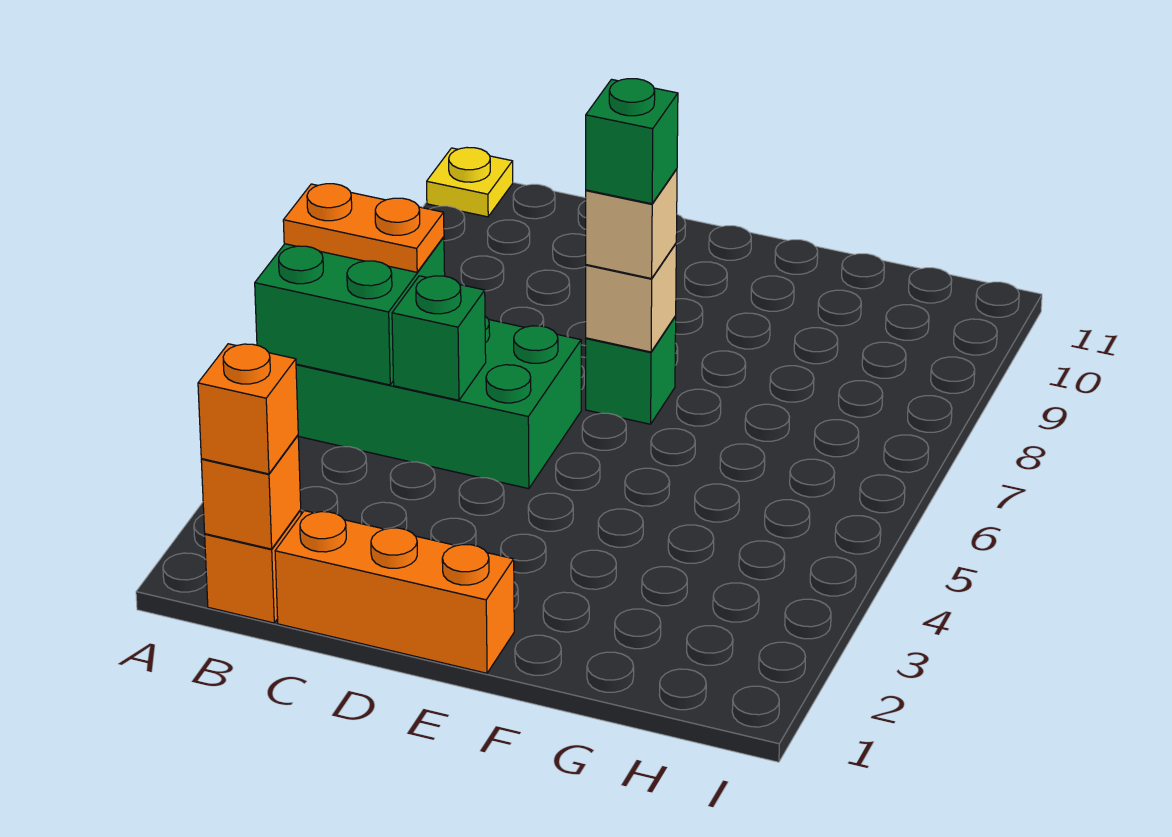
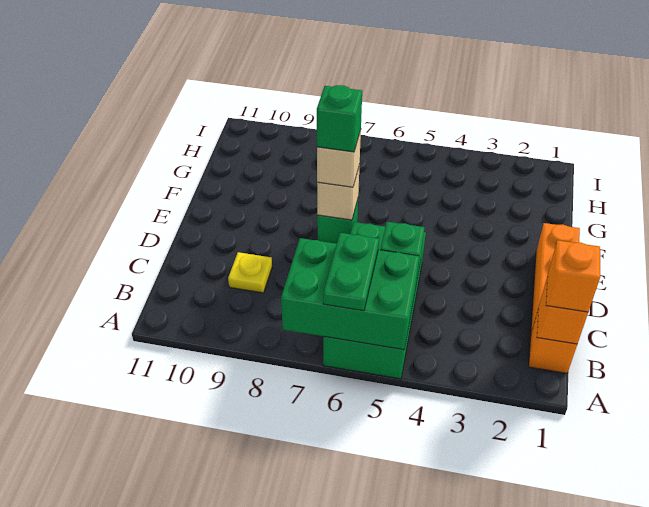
green 2x2 brick [255,237,445,385] -> green 2x3 brick [281,238,419,350]
orange 1x2 plate [283,184,444,272] -> green 1x2 plate [323,233,379,311]
yellow 1x1 plate [427,148,513,217] -> yellow 1x1 plate moved to [228,252,272,293]

